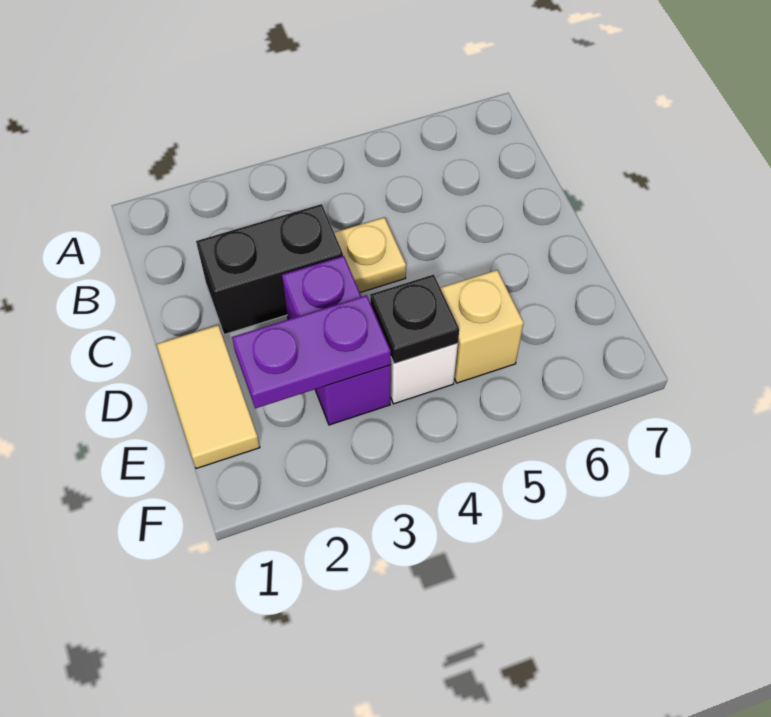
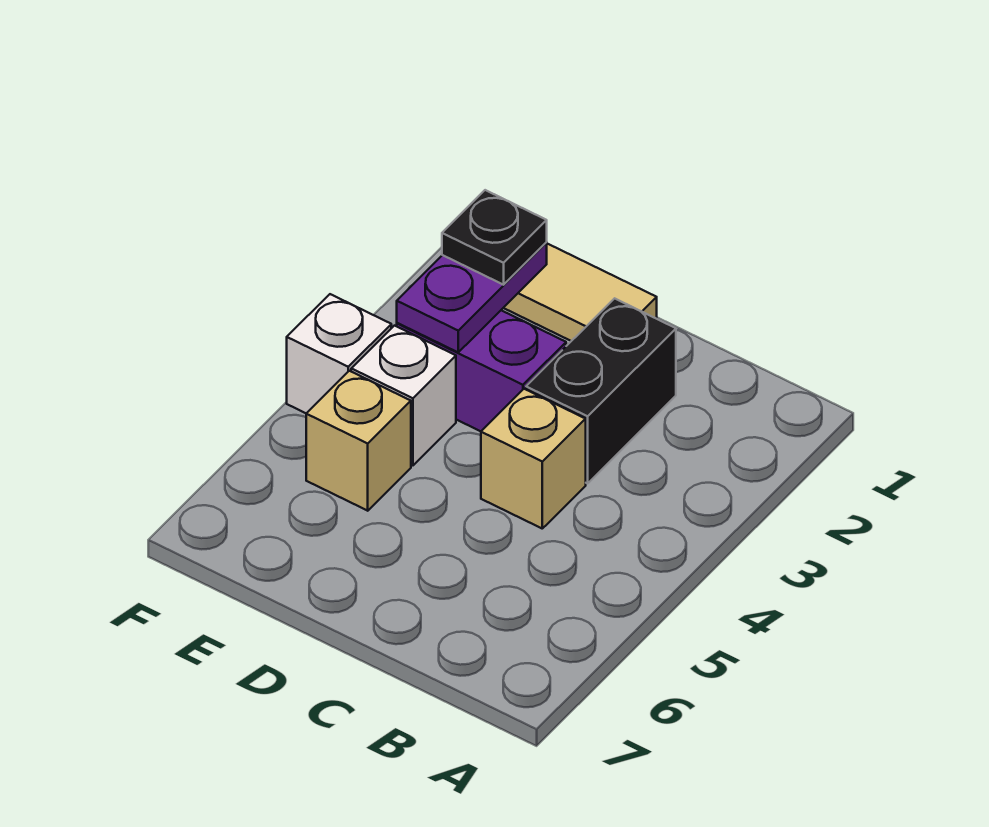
tan 1x1 plate [334,217,406,292] -> tan 1x1 brick [481,389,586,528]
black 1x1 plate [370,275,459,364] -> black 1x1 plate moved to [442,190,547,285]
none -> white 1x1 brick [287,294,391,413]

